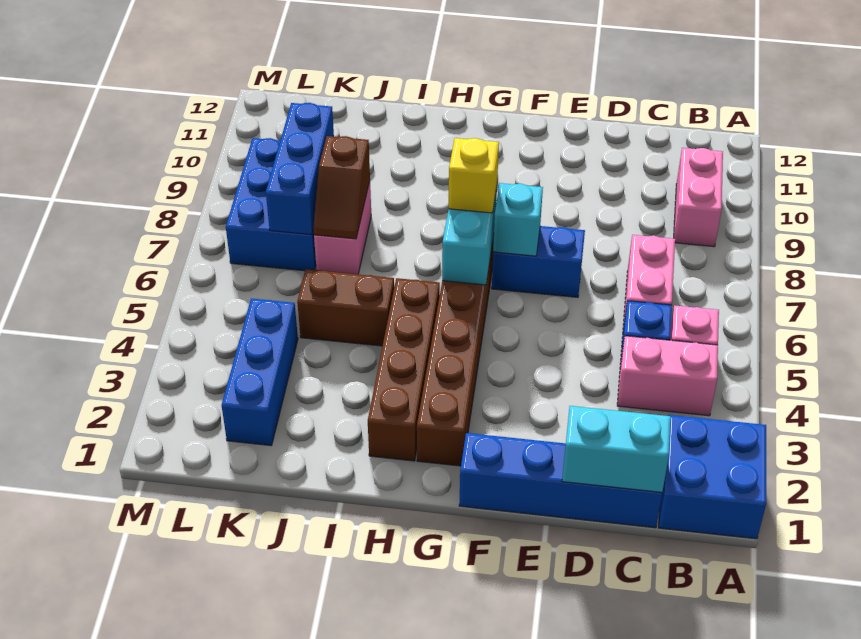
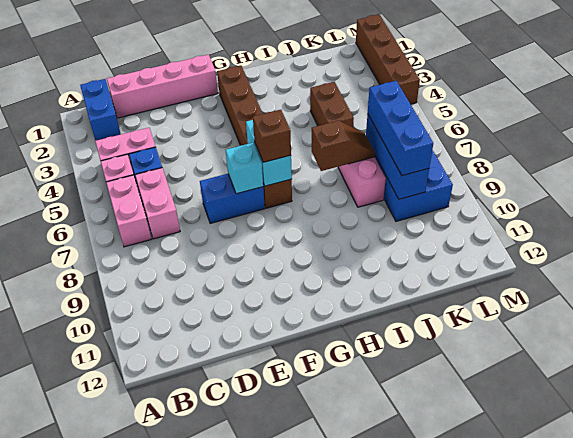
blue 2x2 brick [659,415,766,539] -> blue 1x2 brick [80,79,121,141]
pink 1x2 brick [674,148,723,247] -> pink 1x2 brick moved to [106,175,151,247]
blue 1x4 brick [459,433,662,528] -> pink 1x4 brick [107,55,218,118]
cyan 1x2 brick [562,406,671,492] -> none
yellow 1x1 brick [449,138,499,213] -> brown 1x1 brick [253,110,291,162]
brown 1x4 brick [368,278,440,461] -> brown 1x4 brick moved to [356,14,420,104]
brown 1x2 brick [297,269,394,346] -> brown 1x2 brick turned to [310,82,354,127]
brown 1x2 slope [313,136,370,239] -> brown 1x2 slope turned to [312,121,375,171]
blue 1x3 brick [222,299,298,446] -> blue 1x3 brick moved to [368,81,433,176]

